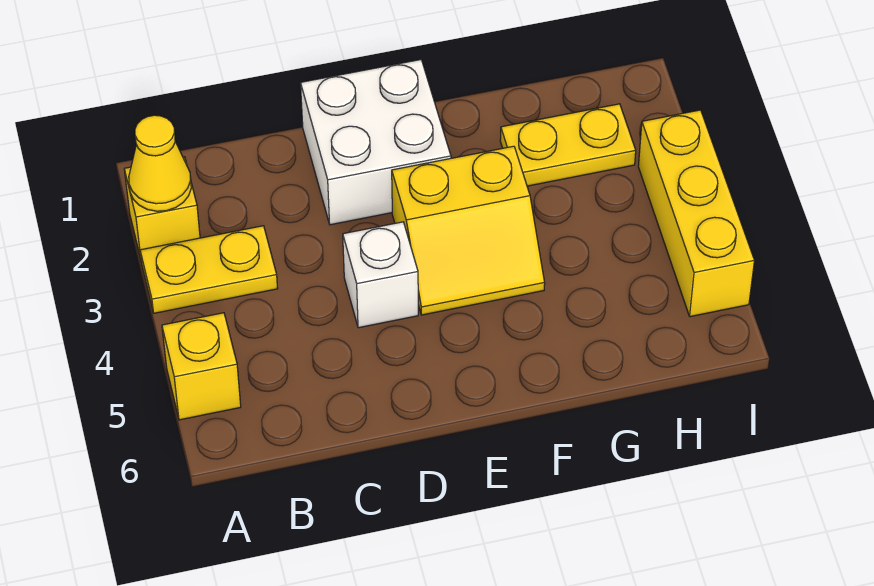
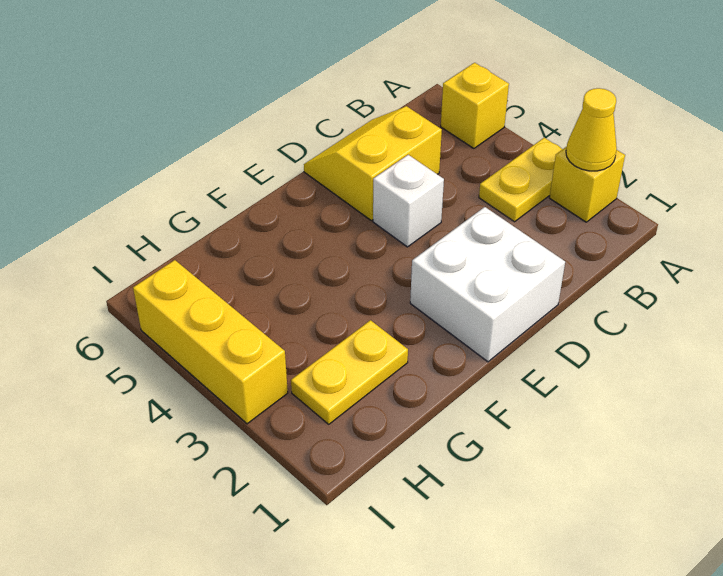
yellow 2x2 slope [392,146,545,315] -> yellow 2x2 slope moved to [304,106,442,220]

